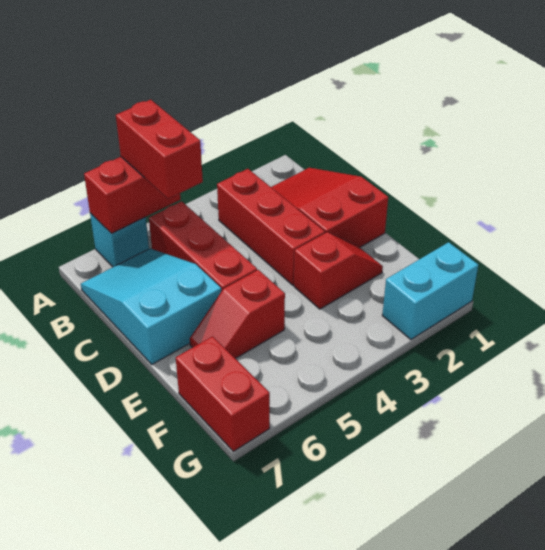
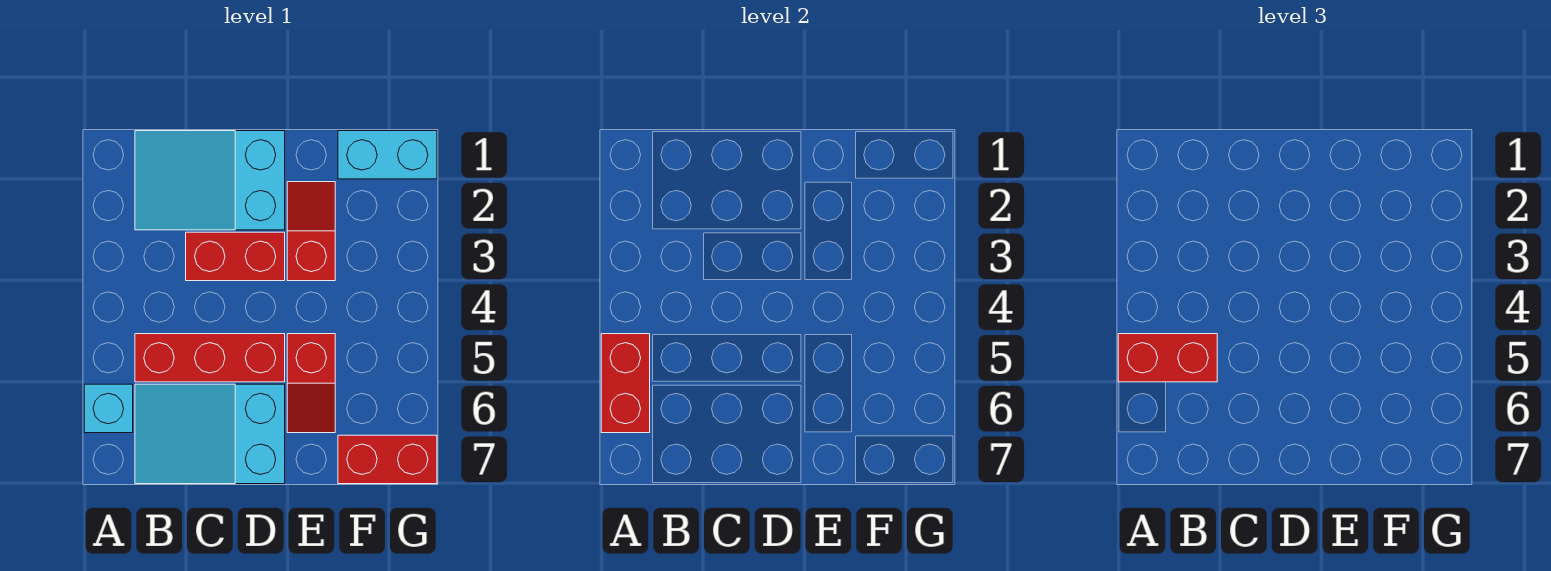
red 2x3 slope [271,168,388,247] -> cyan 2x3 slope [135,131,285,230]
red 1x3 brick [217,169,325,285] -> red 1x2 brick [186,232,285,281]
cyan 1x2 brick [382,242,478,339] -> cyan 1x2 brick turned to [338,131,437,179]

